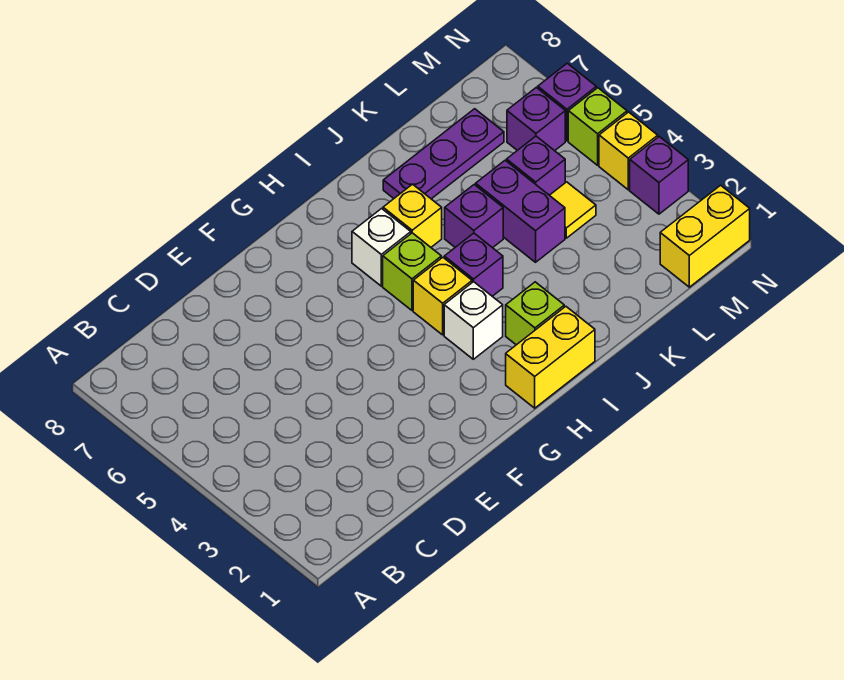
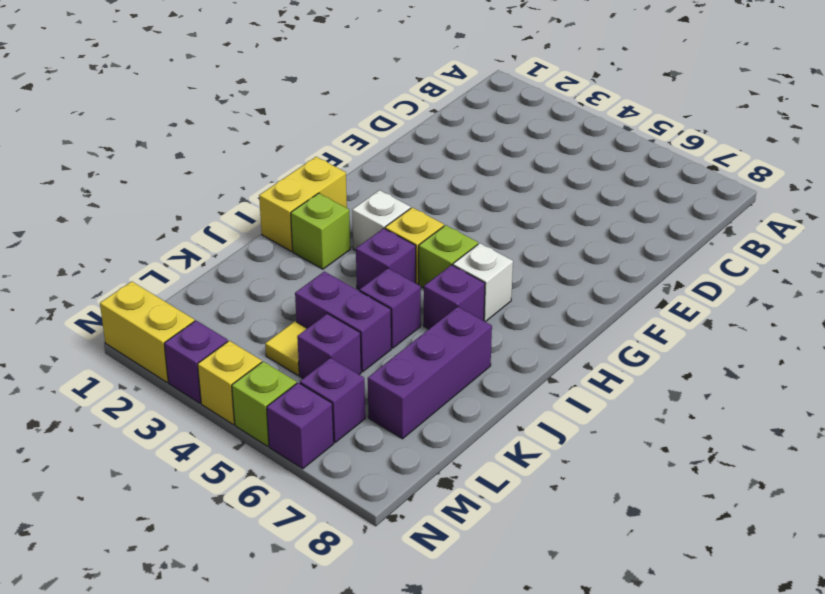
yellow 1x1 brick [383,184,442,247] -> purple 1x1 brick [424,265,485,329]
purple 1x3 plate [383,109,504,199] -> purple 1x3 brick [368,307,492,439]
yellow 1x2 brick [660,185,750,287] -> yellow 1x2 brick turned to [100,281,195,382]

